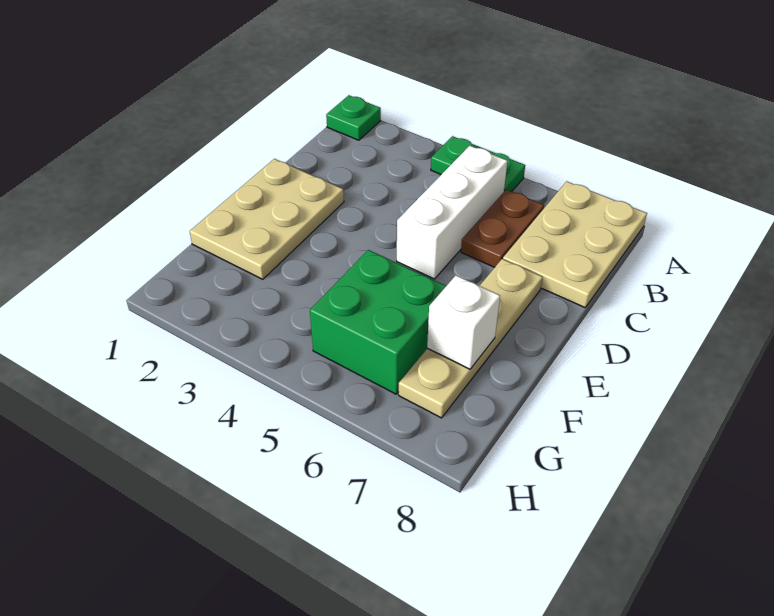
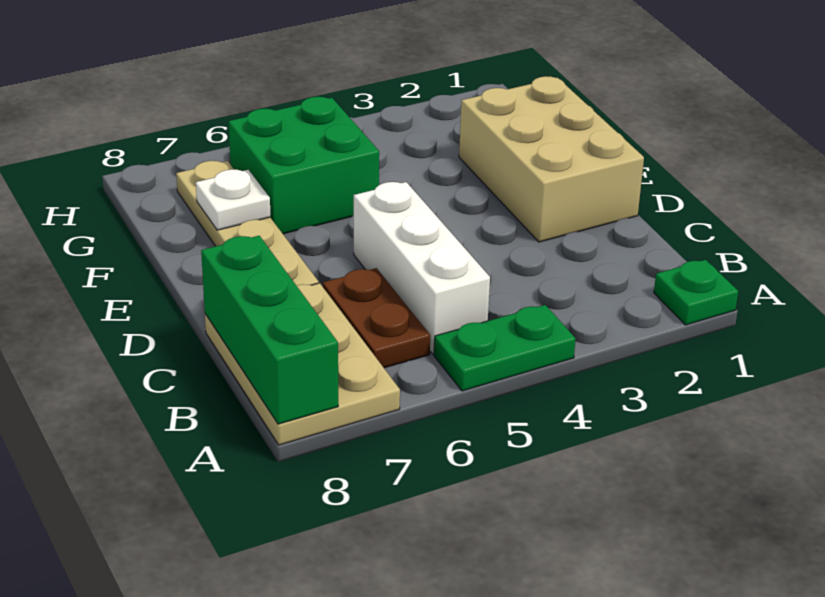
none -> green 1x3 brick [201,236,338,424]
tan 2x3 plate [190,159,344,279] -> tan 2x3 brick [459,76,644,242]
white 1x1 brick [427,275,500,369] -> white 1x1 plate [196,169,271,230]

